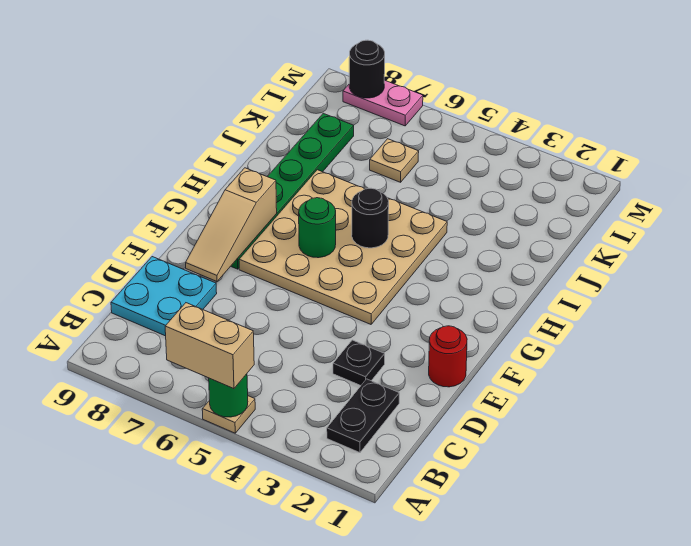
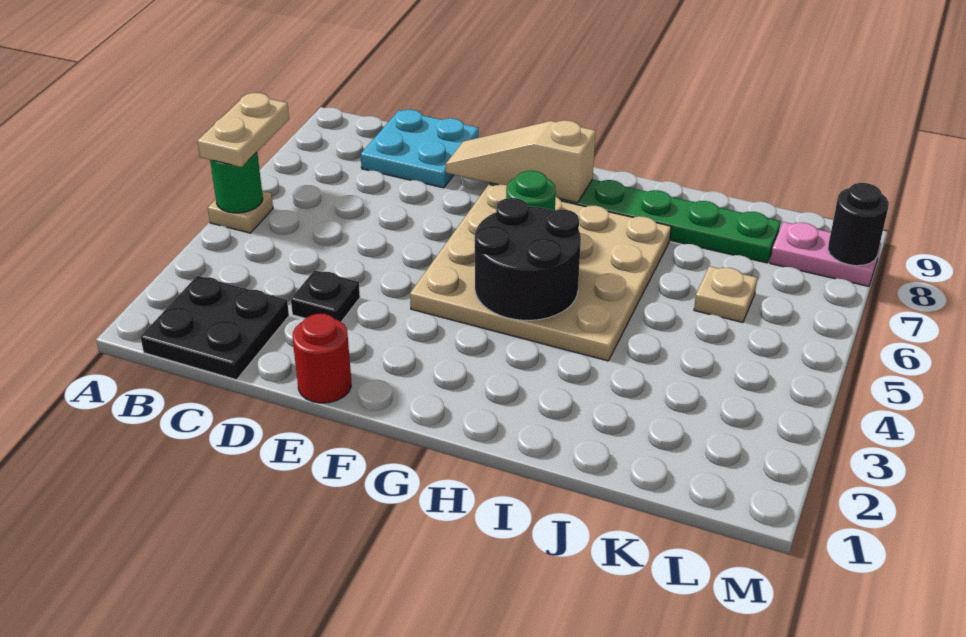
tan 1x2 brick [165,303,254,389] -> tan 1x2 plate [197,93,289,167]
black 1x2 plate [327,379,399,453] -> black 2x2 plate [141,276,289,380]
black 1x1 round brick [352,188,389,248] -> black 2x2 round brick [475,198,581,320]
pink 1x2 plate [343,80,423,126] -> pink 1x2 plate turned to [770,222,881,286]

